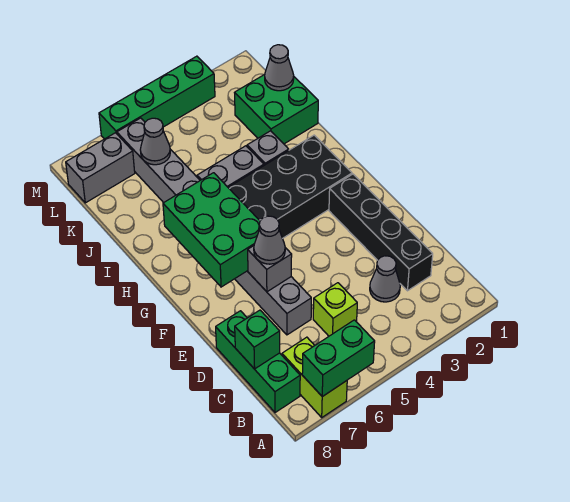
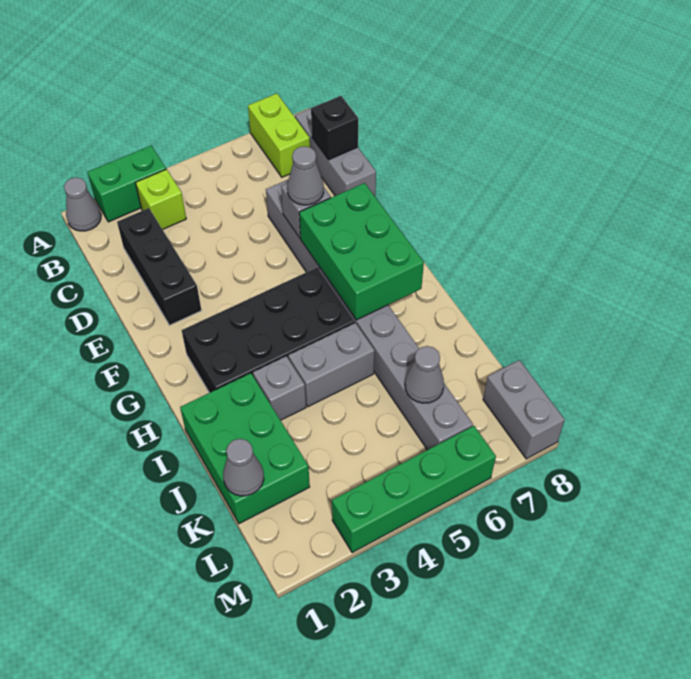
green 1x2 brick [302,320,375,397] -> green 1x2 brick moved to [87,146,166,222]
green 1x3 brick [216,311,300,413] -> grey 1x3 brick [295,108,376,196]
black 1x4 brick [329,174,433,291] -> black 1x3 brick [117,208,201,325]
grey 1x1 cone [370,256,400,302] -> grey 1x1 cone moved to [64,177,101,231]
lime 1x1 brick [313,283,357,336] -> lime 1x1 brick moved to [135,169,186,229]
green 1x1 brick [235,310,280,369] -> black 1x1 brick [311,96,358,160]
green 2x2 brick [235,74,318,144] -> green 2x3 brick [180,373,310,524]
grey 1x2 brick [66,133,135,203] -> grey 1x2 brick turned to [483,360,565,459]

